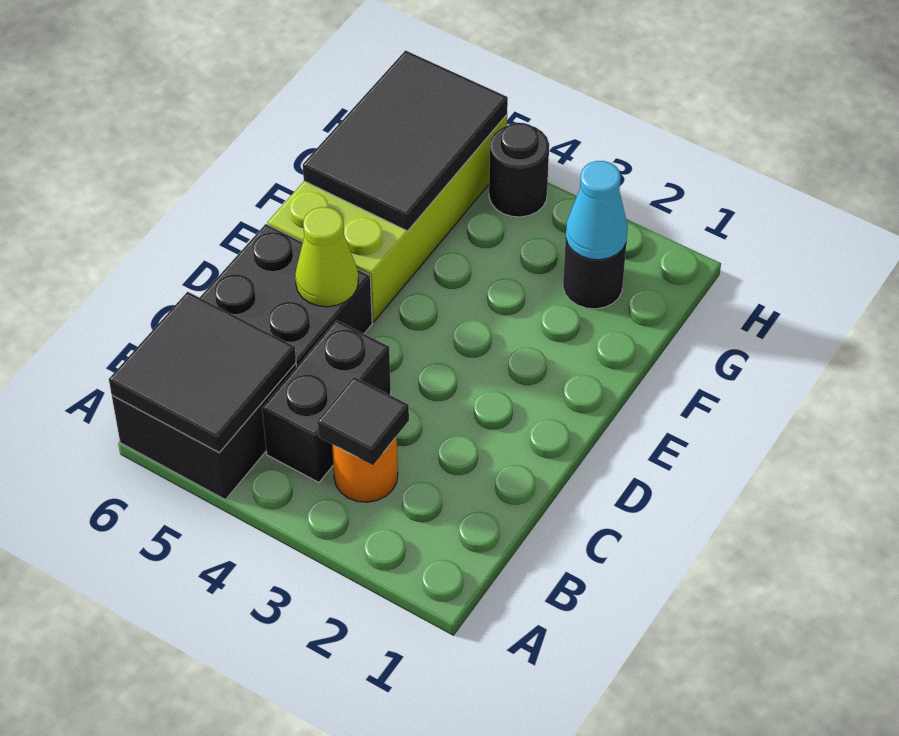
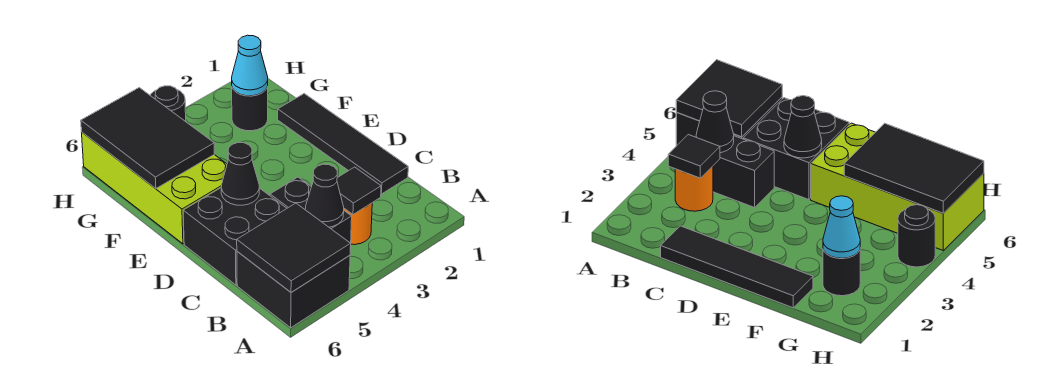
none -> black 1x1 cone [305,164,344,227]
none -> black 1x4 tile [278,94,408,194]
lime 1x1 cone [295,207,358,307] -> black 1x1 cone [221,143,259,205]

